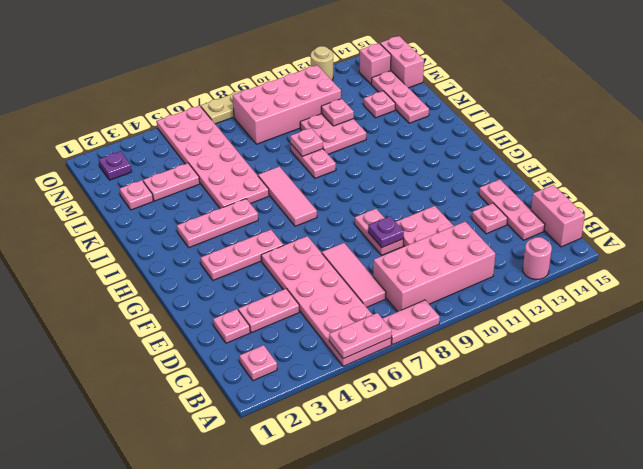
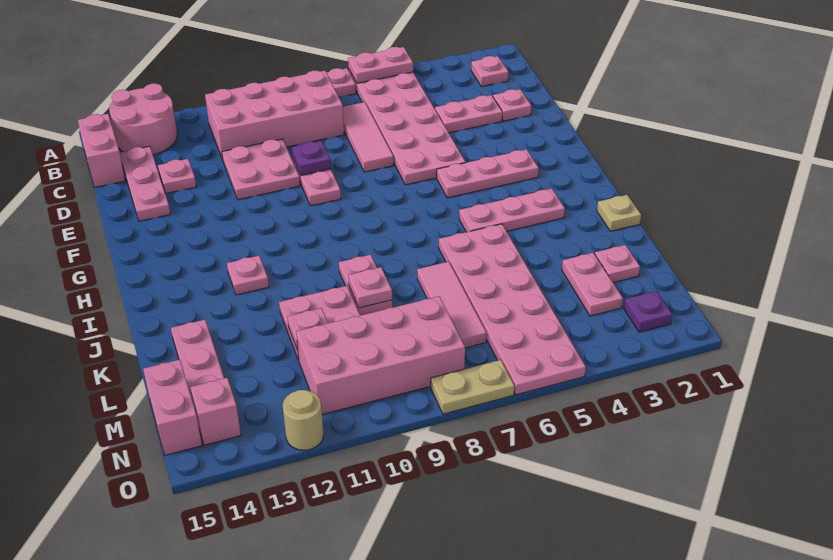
pink 1x1 round brick [523,237,552,279] -> pink 2x2 round brick [109,84,177,155]
pink 1x3 tile [258,166,317,226] -> pink 1x3 tile moved to [417,262,487,348]
none -> tan 1x1 plate [597,195,641,231]
pink 1x2 plate [143,163,200,201] -> pink 1x2 plate turned to [562,253,623,316]
pink 1x1 plate [364,91,395,118] -> pink 1x1 plate moved to [227,256,269,295]

